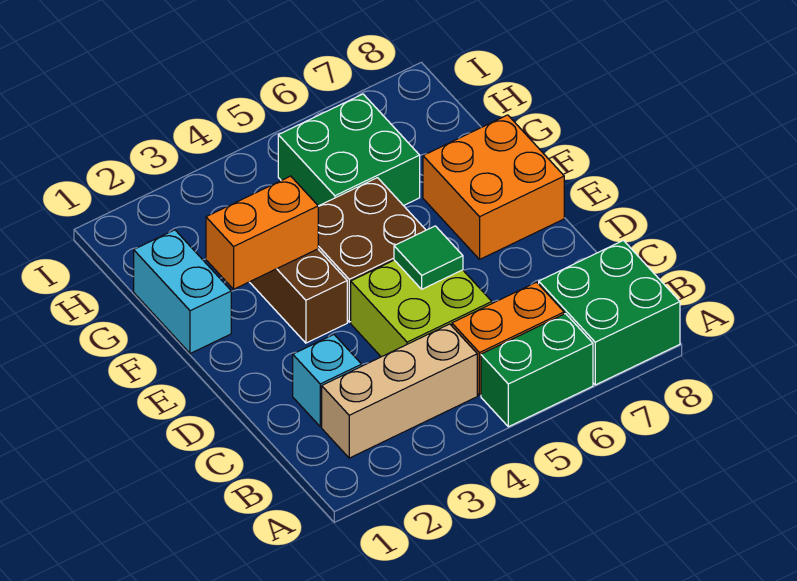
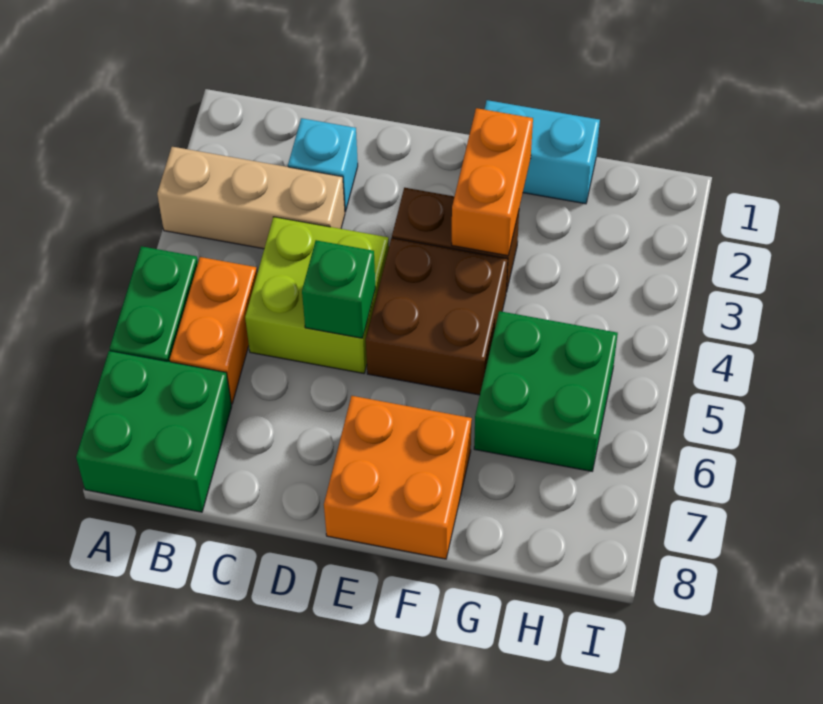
tan 1x3 brick [322,324,477,458] -> tan 1x3 brick turned to [157,147,345,249]
green 1x1 tile [394,226,463,289] -> green 1x1 brick [302,240,375,338]

